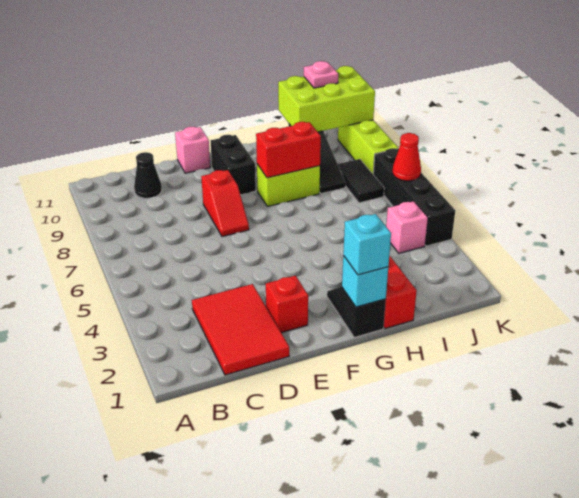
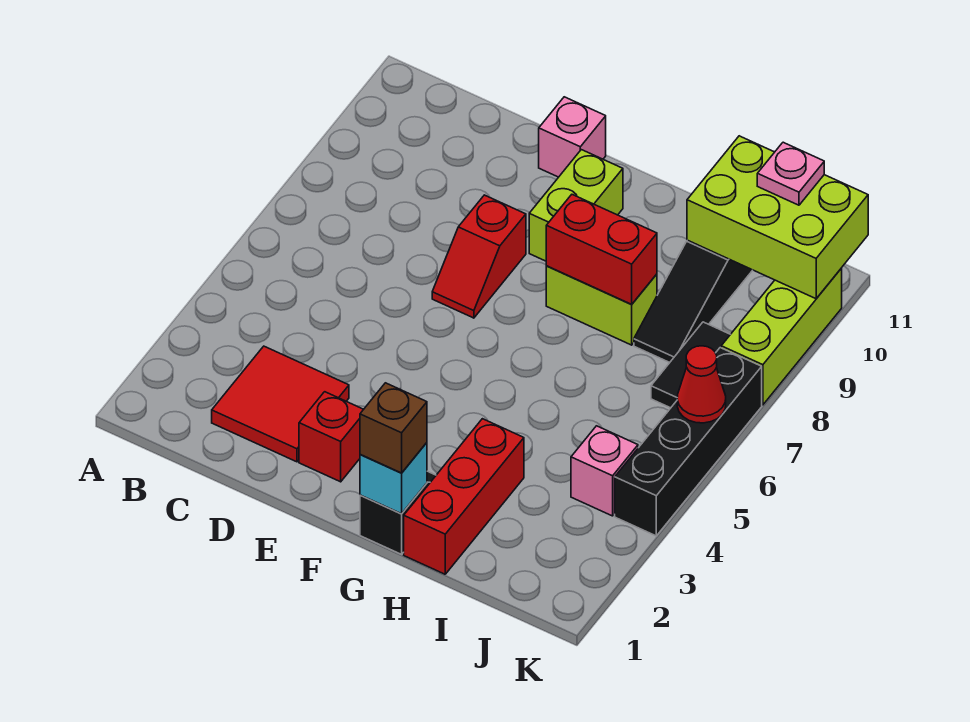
red 2x3 tile [192,284,289,375] -> red 2x2 tile [212,346,349,462]
black 1x1 cone [134,152,162,198] -> none
black 1x2 brick [211,135,256,195] -> lime 1x2 brick [529,150,623,261]
cyan 1x1 brick [343,214,391,275] -> brown 1x1 brick [360,383,427,473]

